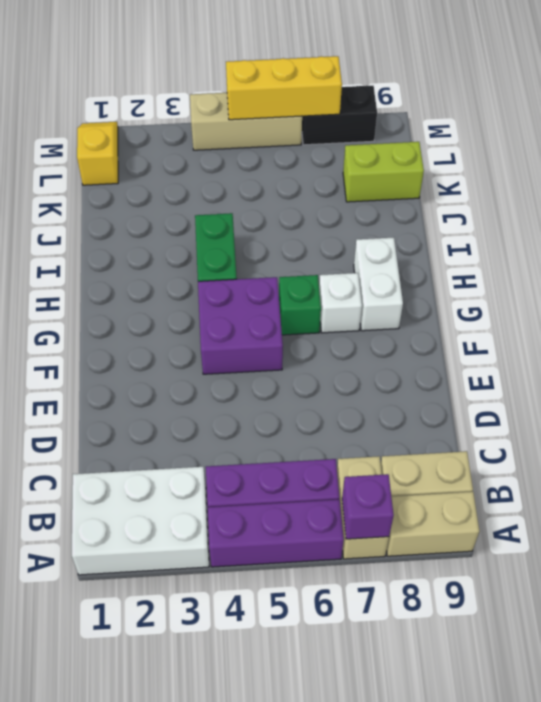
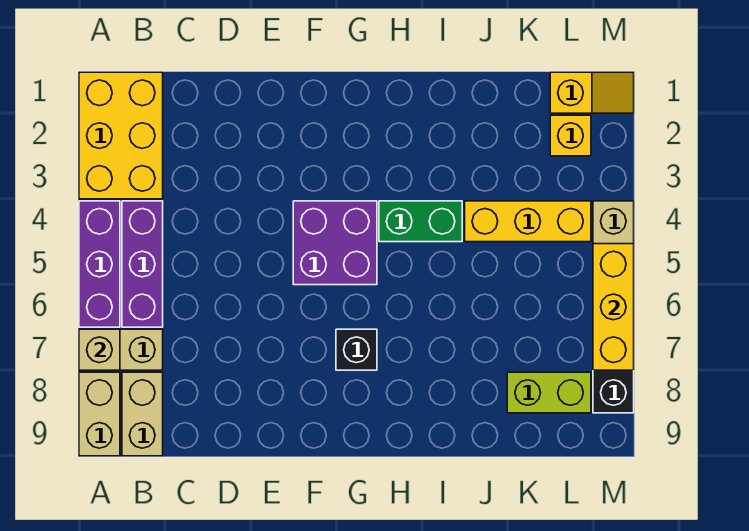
white 2x3 brick [72,467,209,575] -> yellow 2x3 brick [79,72,163,199]
purple 1x1 brick [342,474,394,539] -> tan 1x1 brick [79,329,120,370]
green 1x1 brick [279,275,321,335] -> none
white 1x1 brick [319,273,362,333] -> black 1x1 brick [336,329,377,370]
white 1x2 brick [354,238,403,331] -> none
none -> yellow 1x3 brick [465,201,591,242]
lime 1x2 brick [343,142,424,202] -> lime 1x2 brick turned to [507,372,591,413]
none -> yellow 1x1 brick [550,115,591,156]

